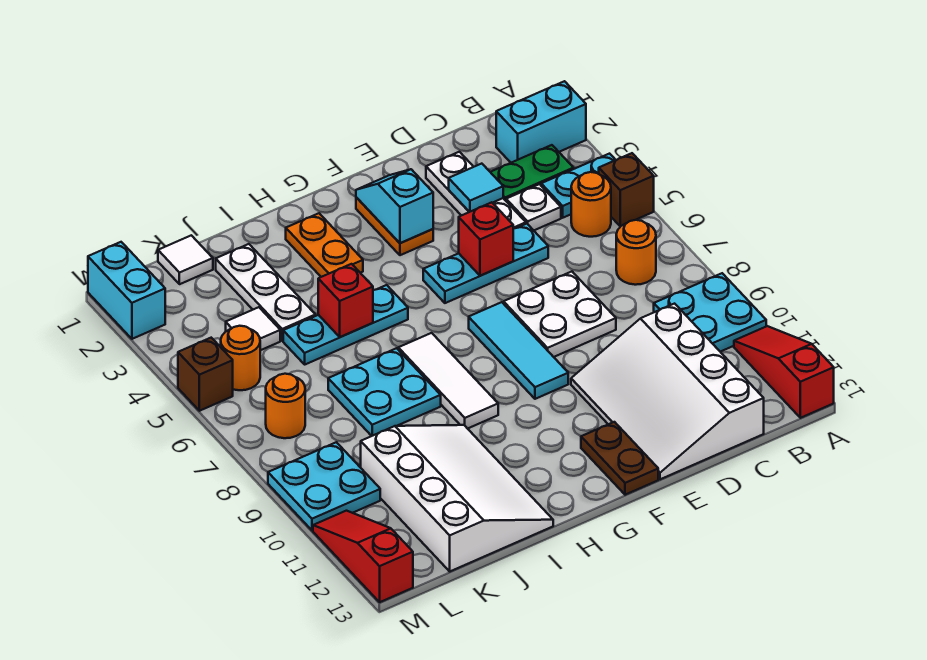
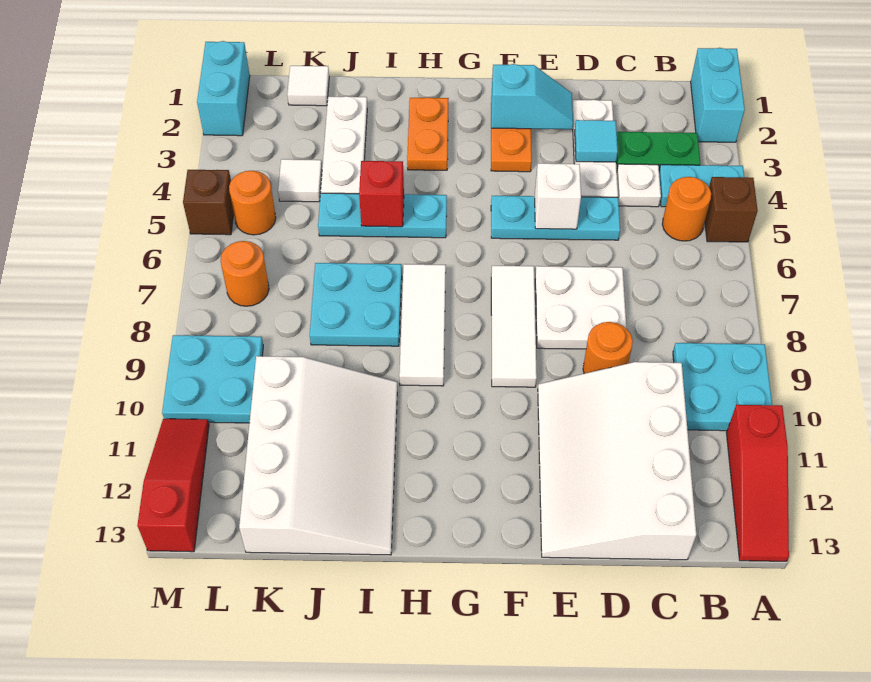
cyan 1x2 brick [496,81,586,163] -> cyan 1x2 brick turned to [691,48,745,142]
red 1x3 slope [734,326,834,418] -> red 1x3 slope turned to [726,405,789,561]
orange 1x1 round brick [616,220,656,285] -> orange 1x1 round brick moved to [583,322,633,374]
red 1x1 brick [459,202,513,276] -> white 1x1 brick [535,163,581,229]
cyan 1x2 slope [356,169,433,243] -> cyan 1x2 slope turned to [491,64,573,129]
cyan 1x3 tile [469,302,568,399] -> white 1x3 tile [491,266,537,387]
brown 1x2 plate [581,422,658,495] -> none

